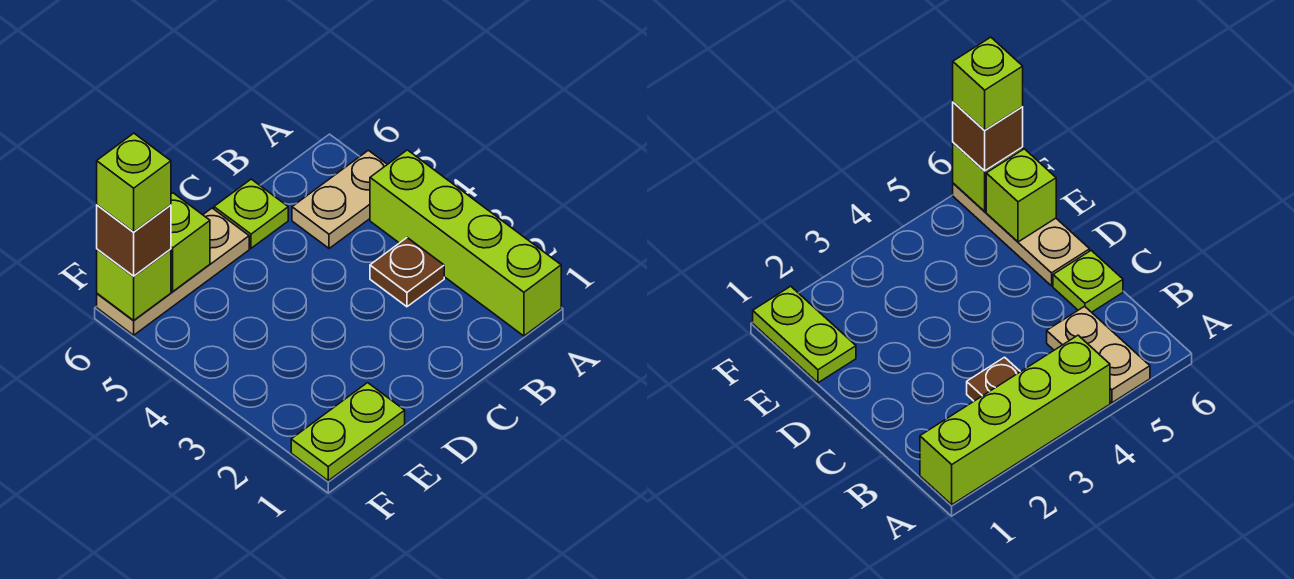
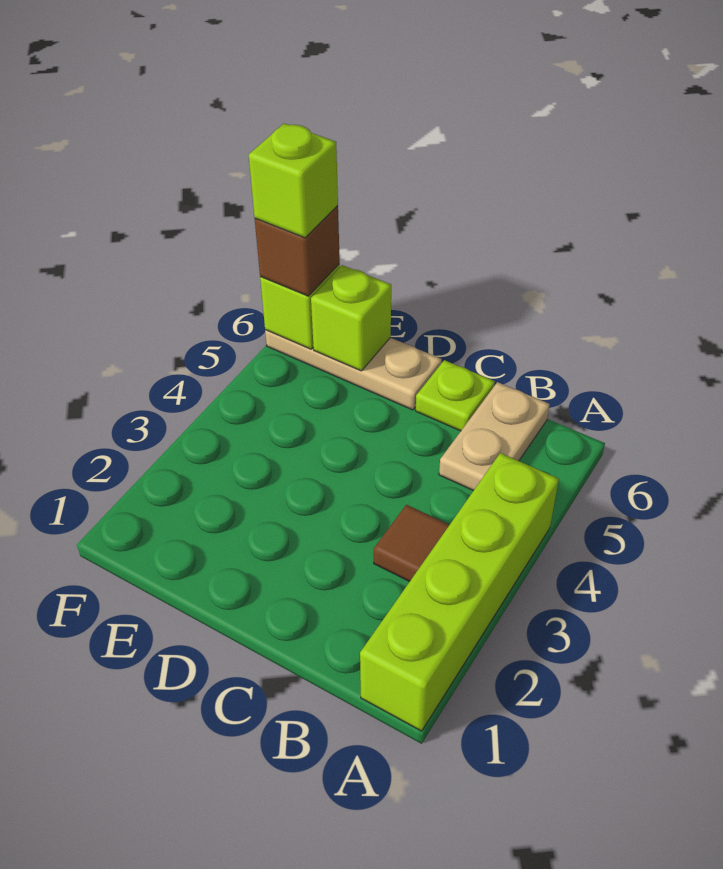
tan 1x2 plate [292,150,387,248] -> tan 1x2 plate turned to [439,382,550,491]
brown 1x1 plate [370,238,444,307] -> brown 1x1 tile [374,505,449,581]
lime 1x2 plate [291,383,405,481] -> none

